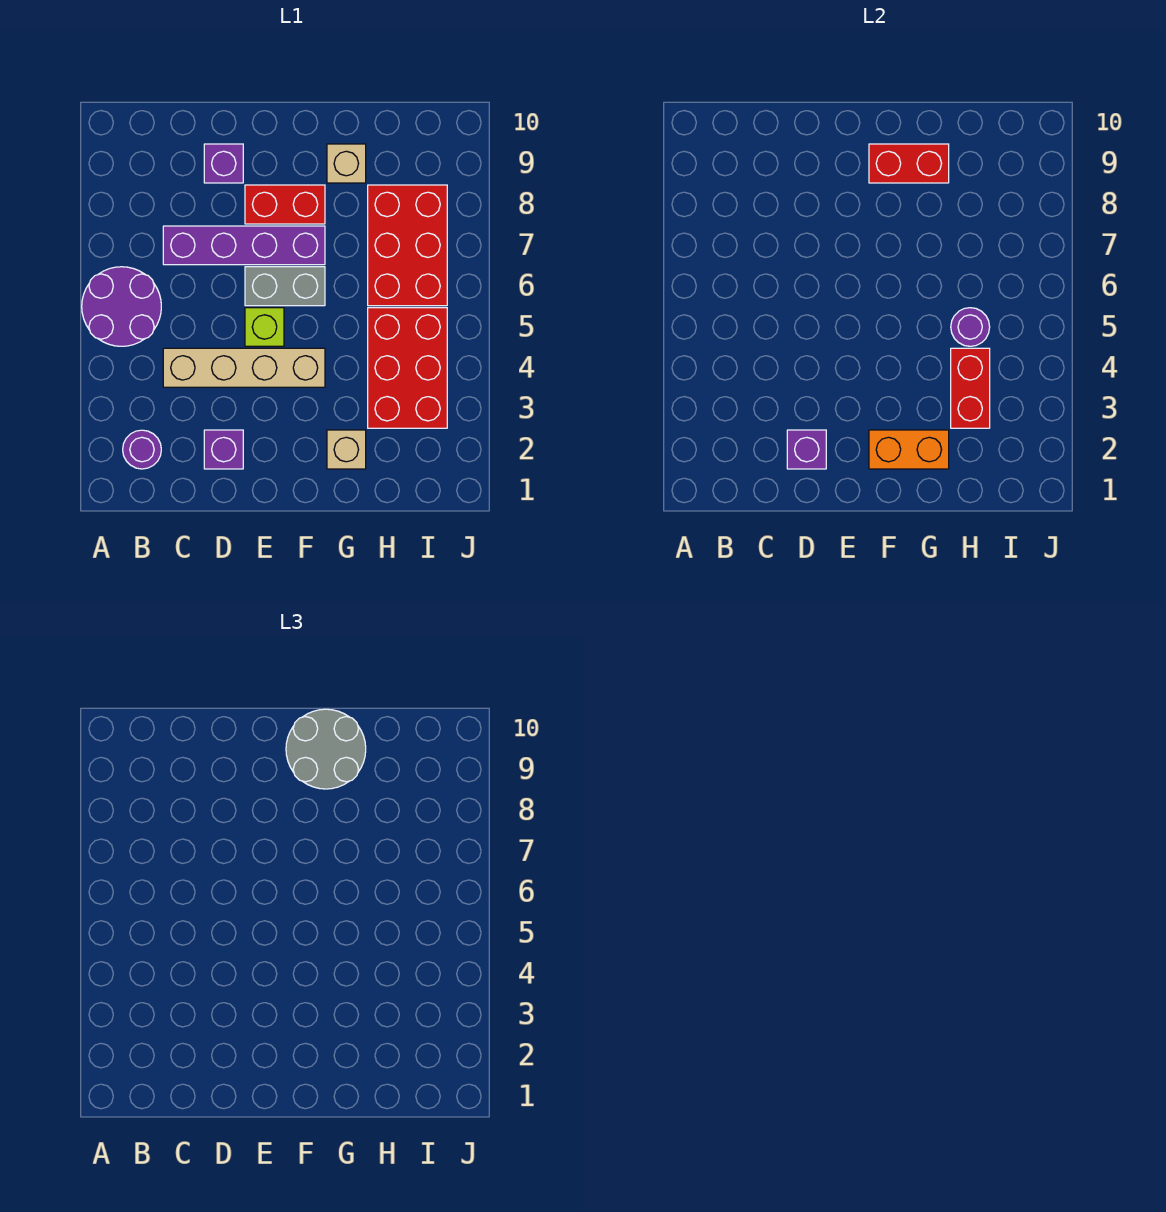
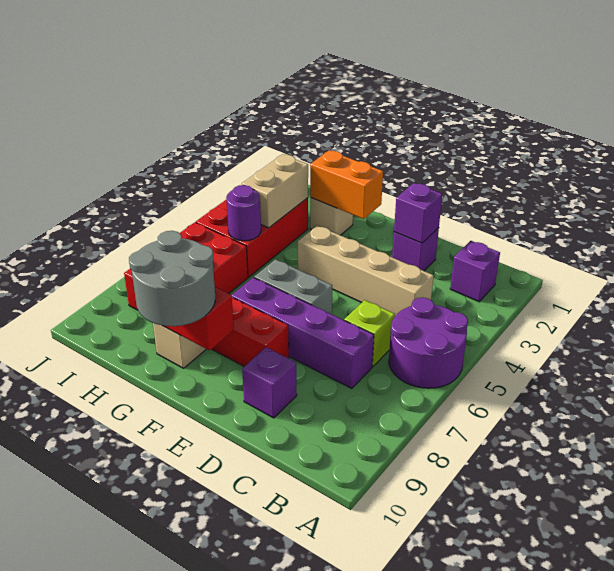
purple 1x1 round brick [123,430,161,469] -> purple 1x1 brick [450,241,500,302]
lime 1x1 brick [245,308,284,346] -> lime 1x1 brick moved to [344,300,395,367]
red 1x2 brick [951,348,990,428] -> tan 1x2 brick [242,154,308,228]

